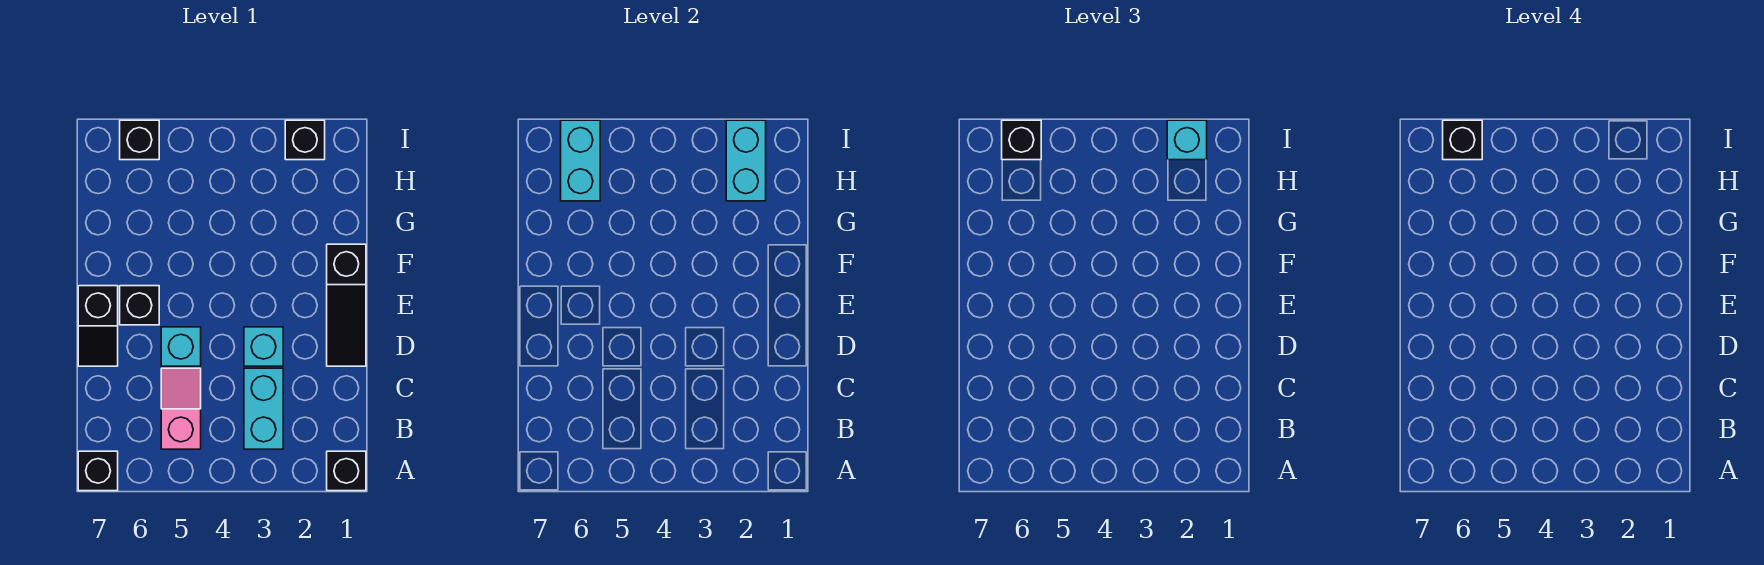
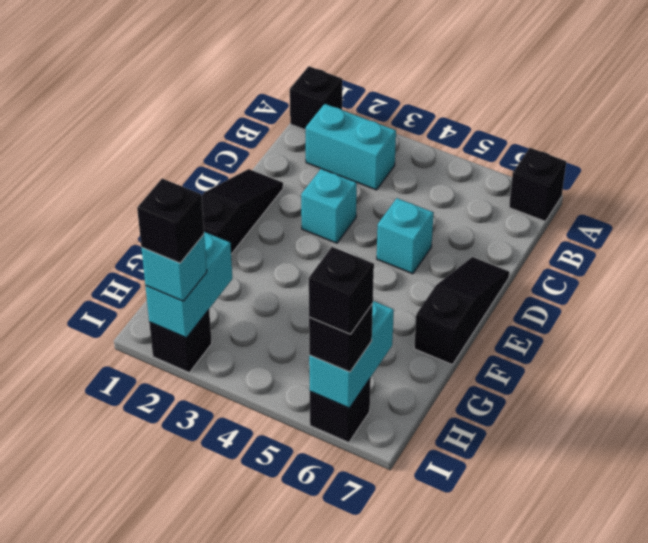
cyan 1x2 brick [244,368,283,449] -> cyan 1x2 brick turned to [306,104,396,190]
pink 1x2 slope [161,368,201,449] -> none
black 1x2 slope [78,286,118,366] -> black 1x3 slope [414,257,510,365]
black 1x1 brick [120,286,159,325] -> black 1x1 brick moved to [137,179,204,263]

